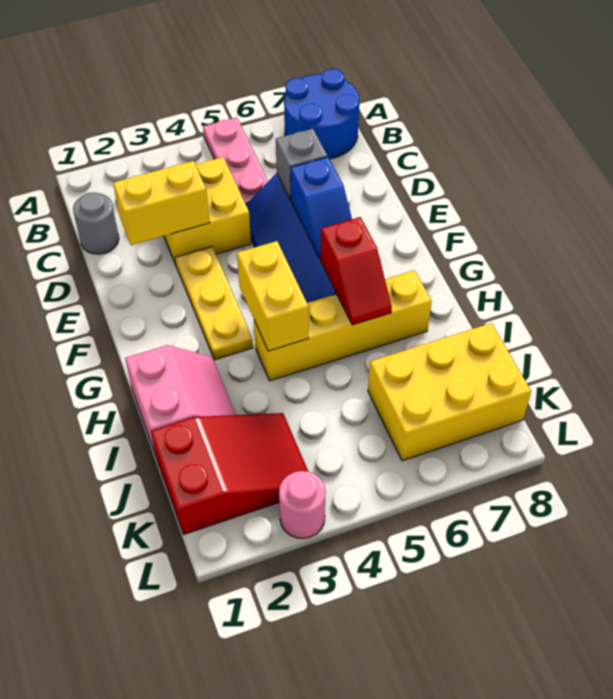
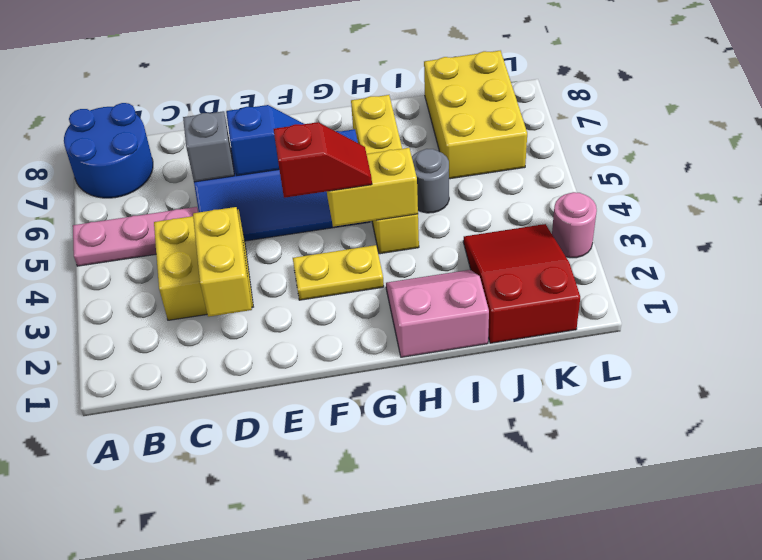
grey 1x1 round brick [73,192,119,254] -> grey 1x1 round brick moved to [412,149,449,213]
yellow 1x3 plate [175,247,253,360] -> yellow 1x2 plate [293,245,384,300]
red 1x2 slope [321,217,392,325] -> red 1x2 slope moved to [274,122,372,198]

